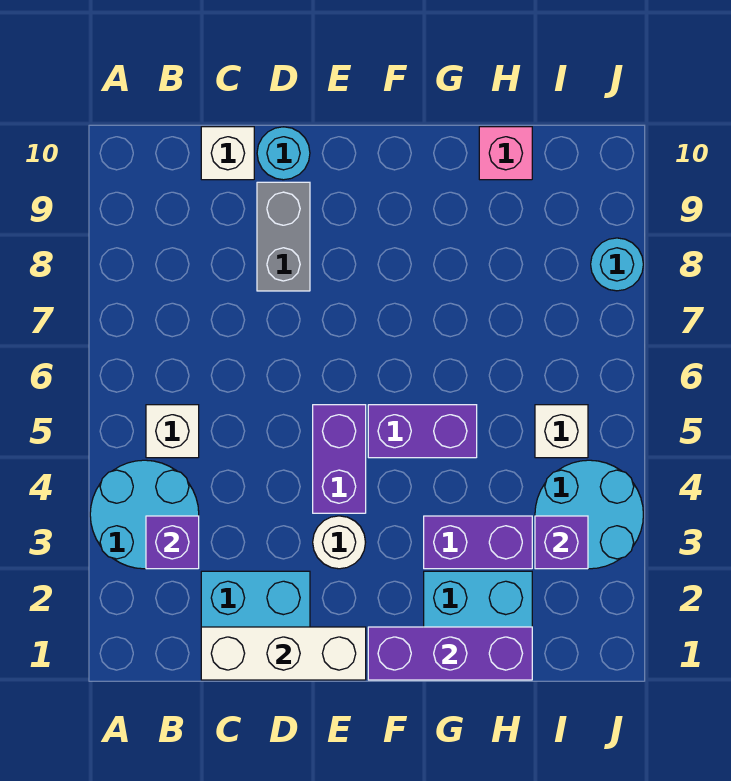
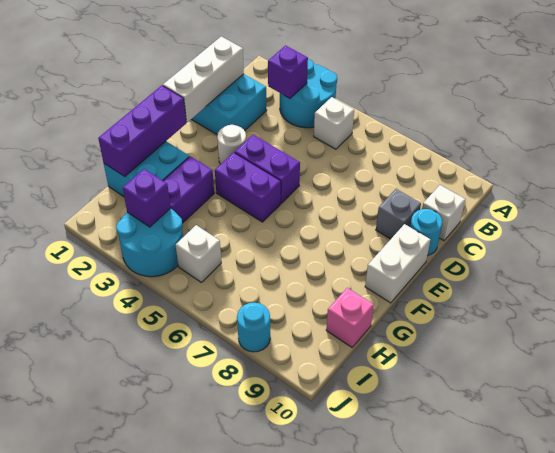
grey 1x2 brick [257,182,310,291] -> grey 1x1 brick [376,189,421,239]
none -> white 1x2 brick [365,224,430,303]
purple 1x2 brick [368,405,477,458] -> purple 1x2 brick turned to [215,153,281,222]

